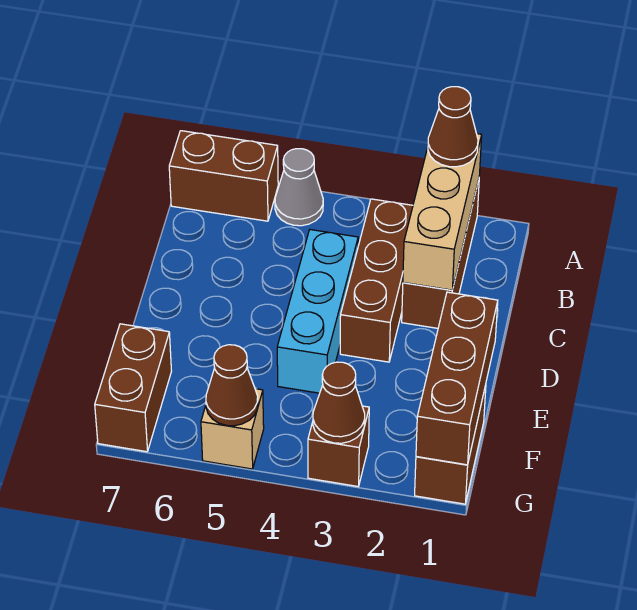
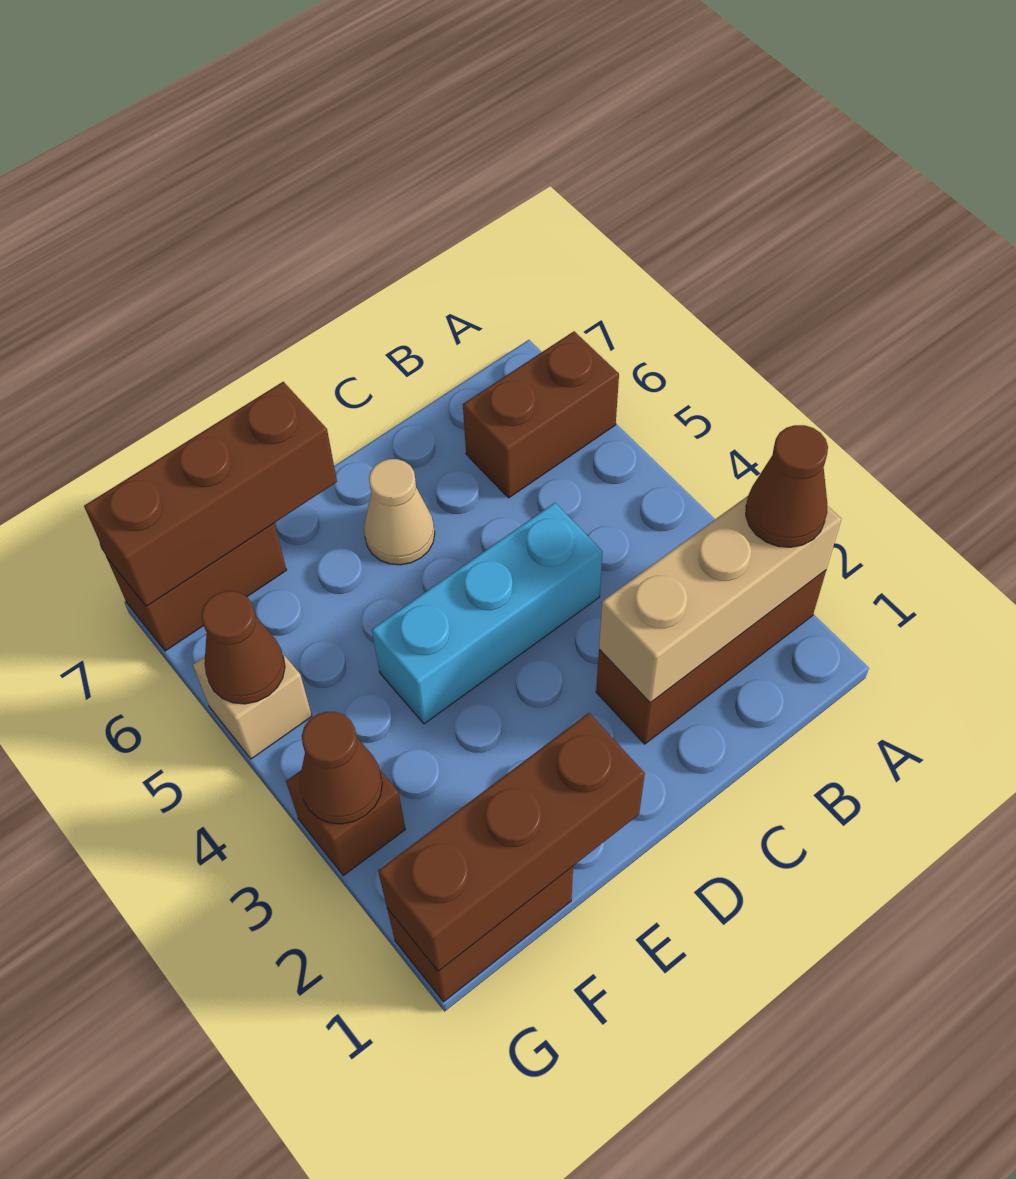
grey 1x1 cone [275,149,323,226] -> none
brown 1x2 brick [169,131,278,221] -> brown 1x2 brick turned to [463,331,619,498]
brown 1x3 brick [340,199,413,362] -> brown 1x3 brick moved to [84,382,337,606]
none -> tan 1x1 cone [364,459,435,565]

